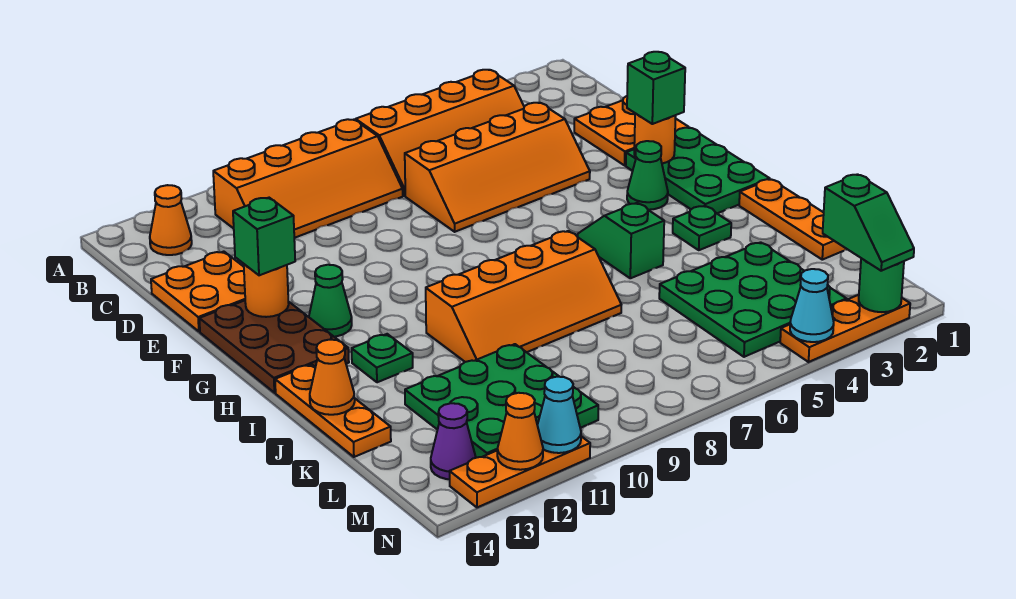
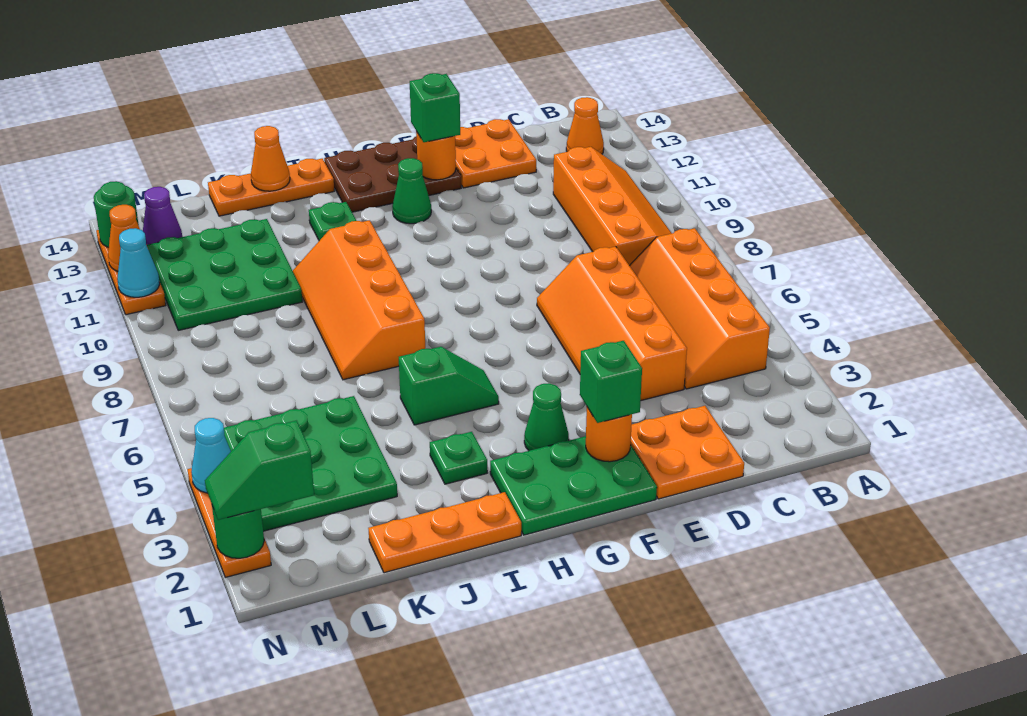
orange 2x4 slope [213,119,403,238] -> orange 2x4 slope turned to [553,147,672,266]
none -> green 1x1 round brick [94,181,139,247]

